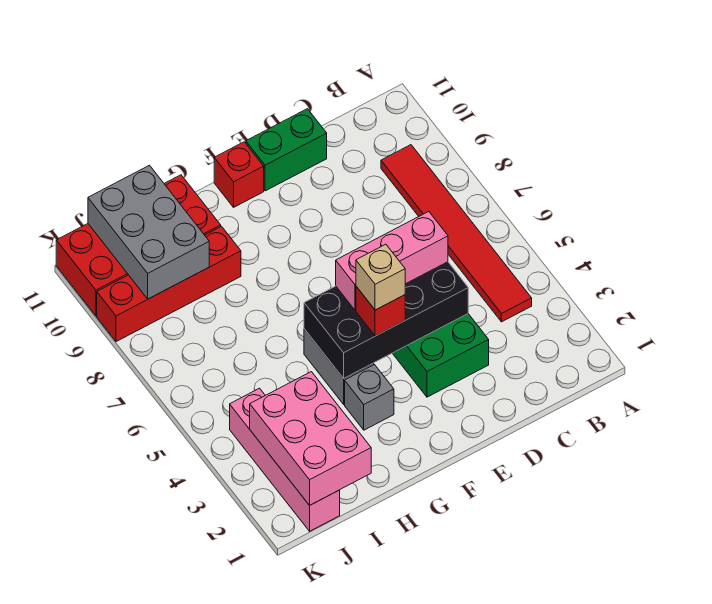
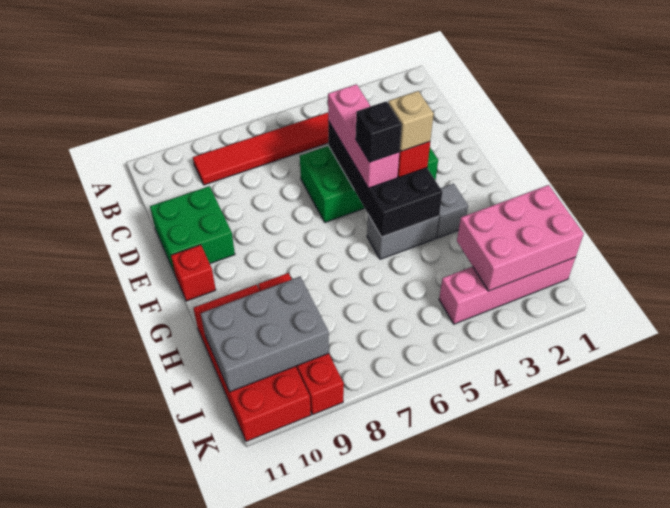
green 1x2 brick [246,109,327,191] -> green 2x2 brick [150,186,235,274]
none -> black 1x1 brick [356,101,402,162]

